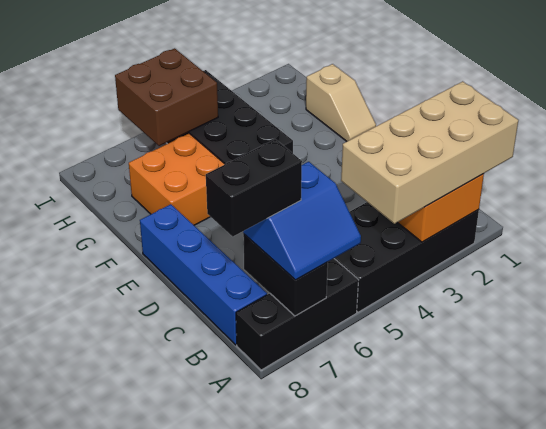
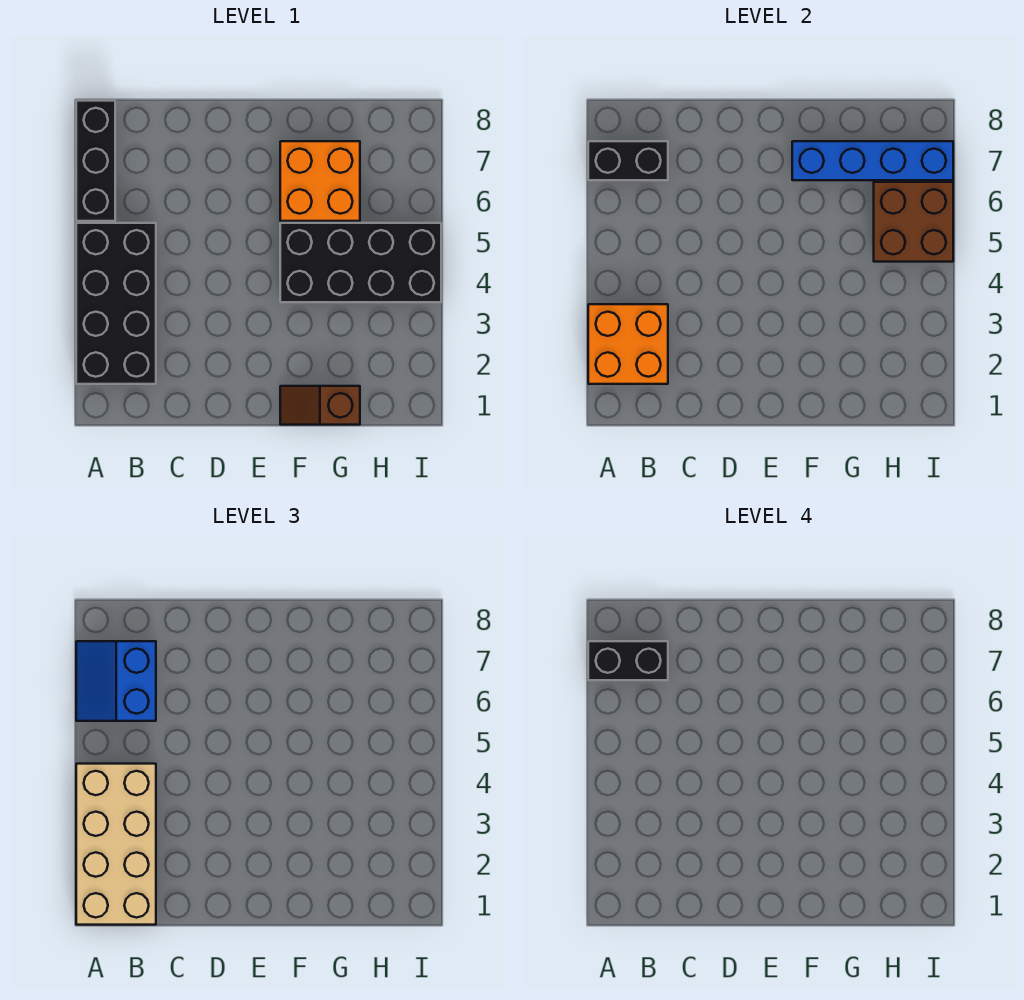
black 1x2 brick [206,139,302,236] -> black 1x2 brick turned to [588,641,668,680]
blue 1x4 brick [140,204,267,345] -> blue 1x4 brick moved to [792,141,953,180]
tan 1x2 slope [306,64,376,141] -> brown 1x2 slope [280,386,360,425]

